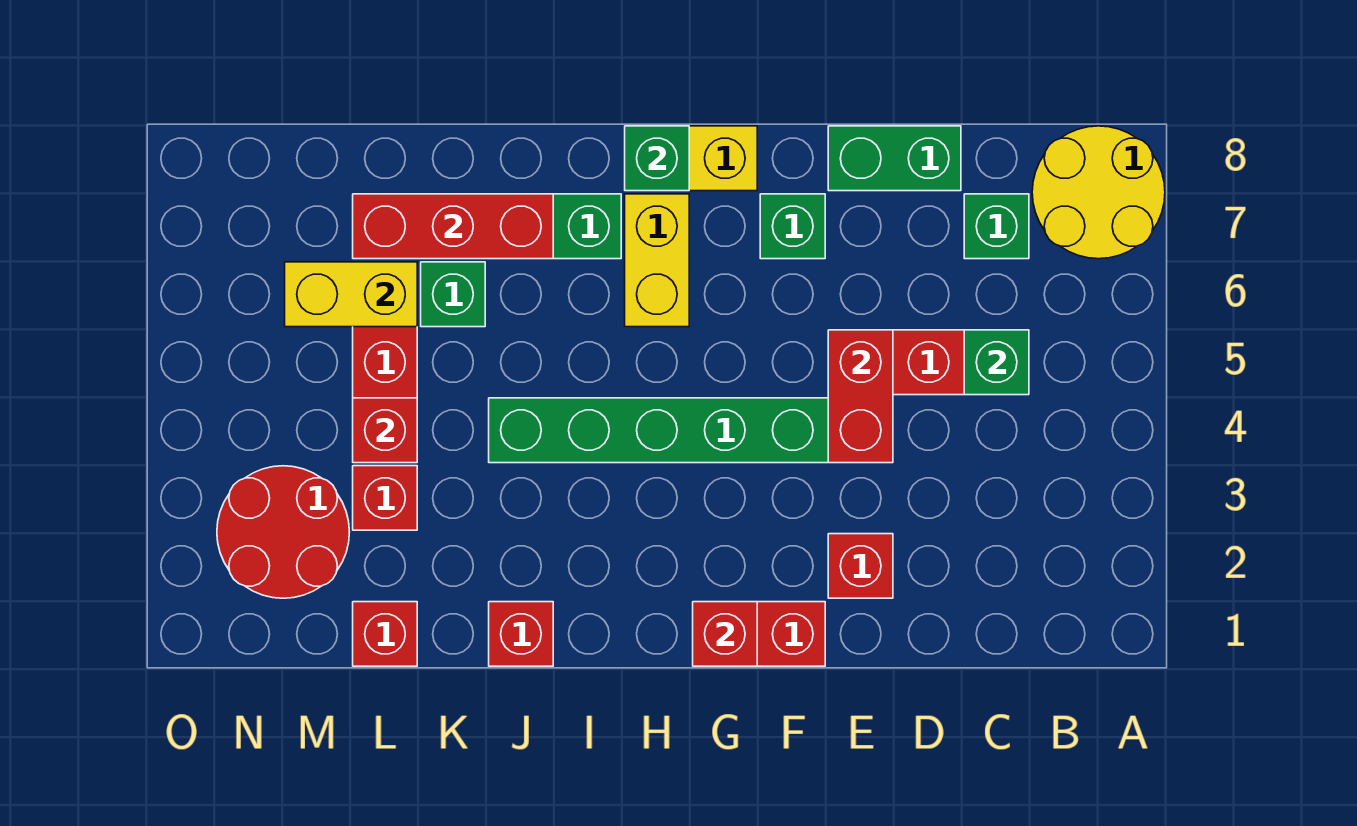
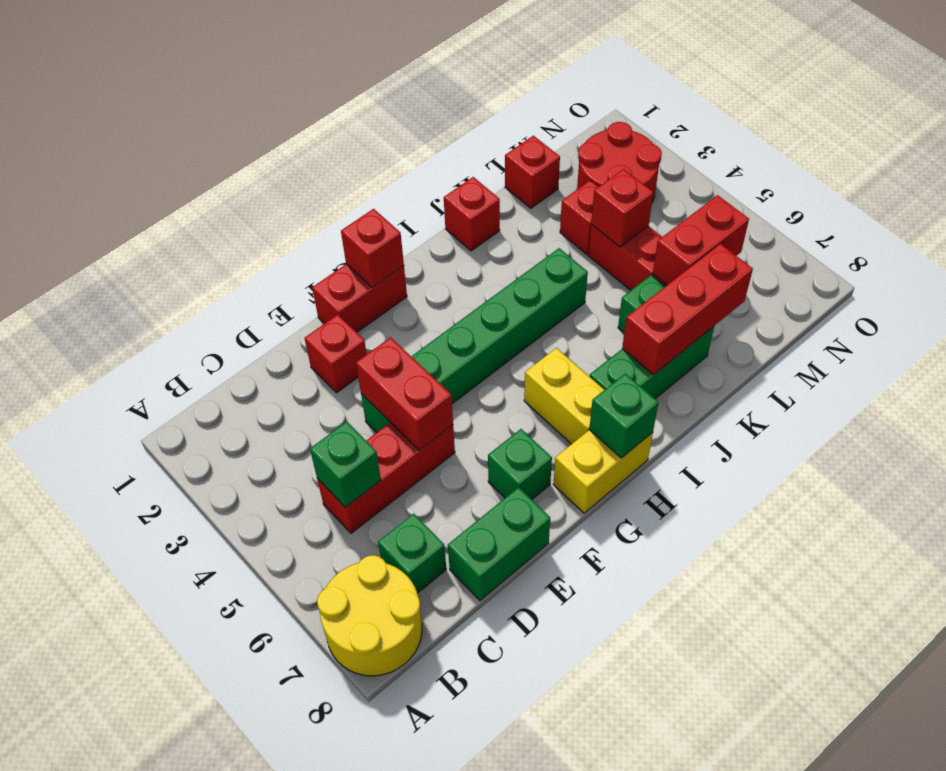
yellow 1x2 brick [285,262,417,327] -> red 1x2 brick [653,195,749,285]

